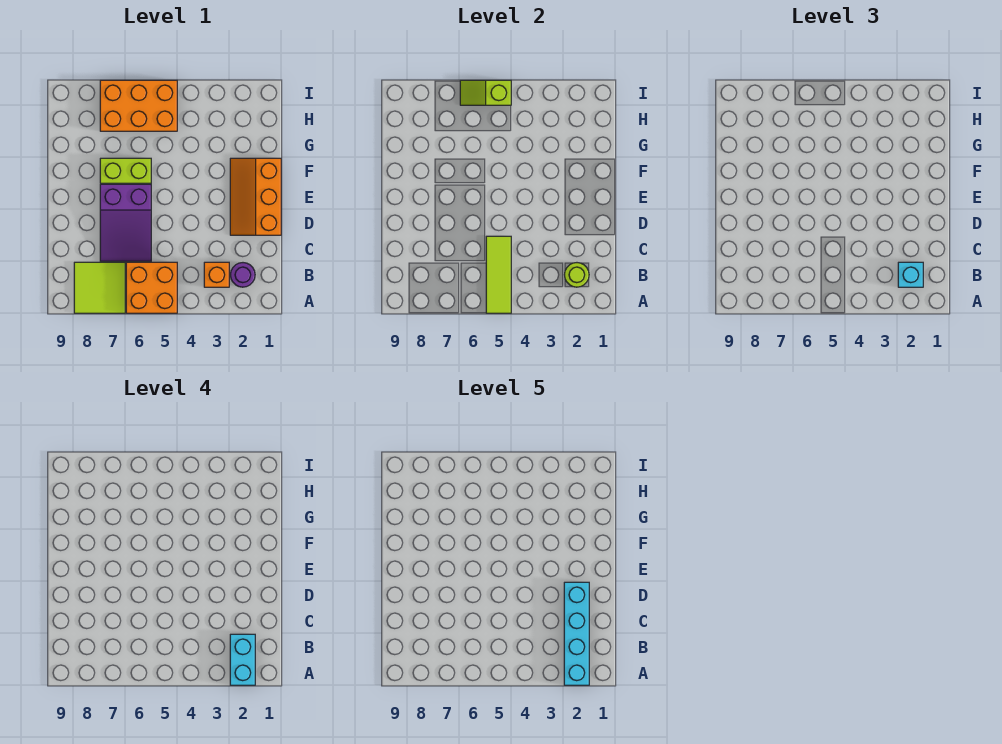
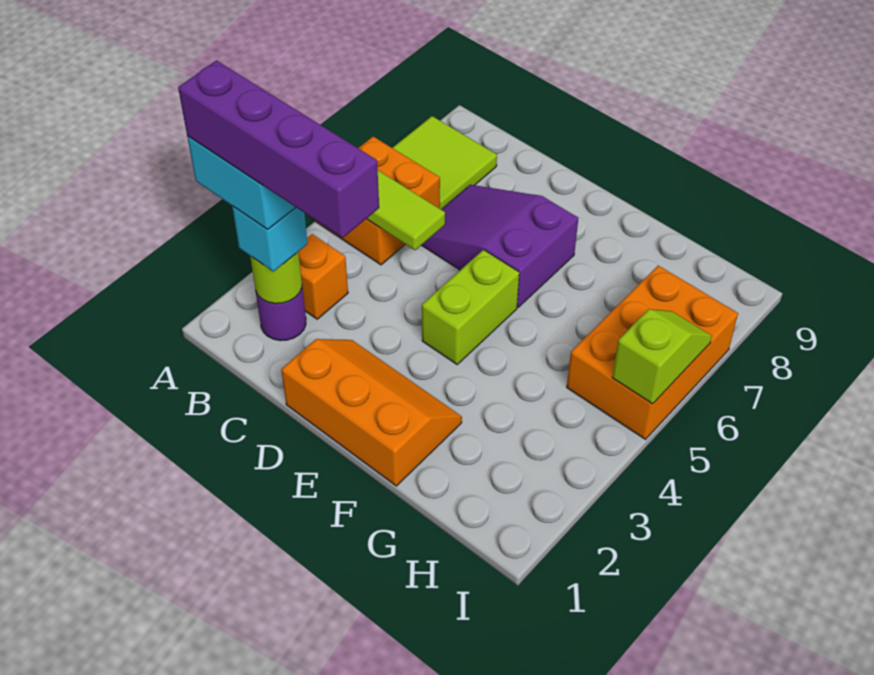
cyan 1x4 brick [564,582,589,685] -> purple 1x4 brick [178,61,379,238]
lime 1x2 brick [100,158,151,183] -> lime 1x2 brick moved to [422,250,519,364]

